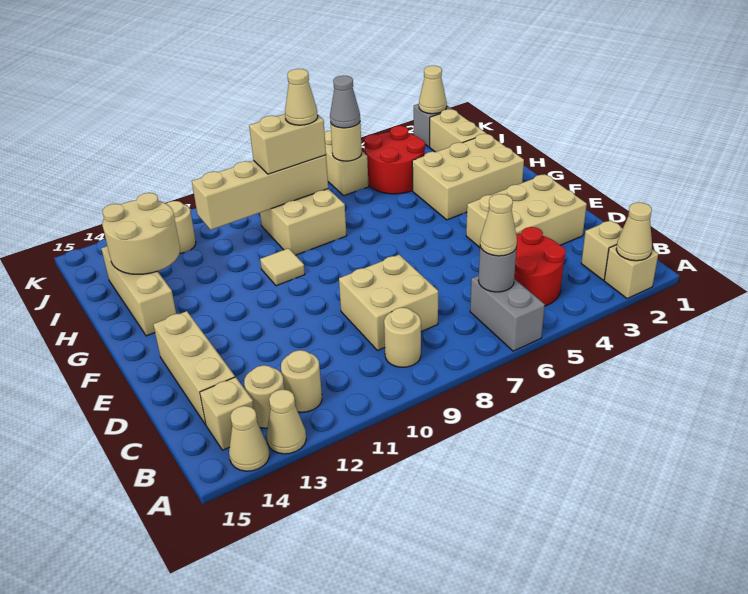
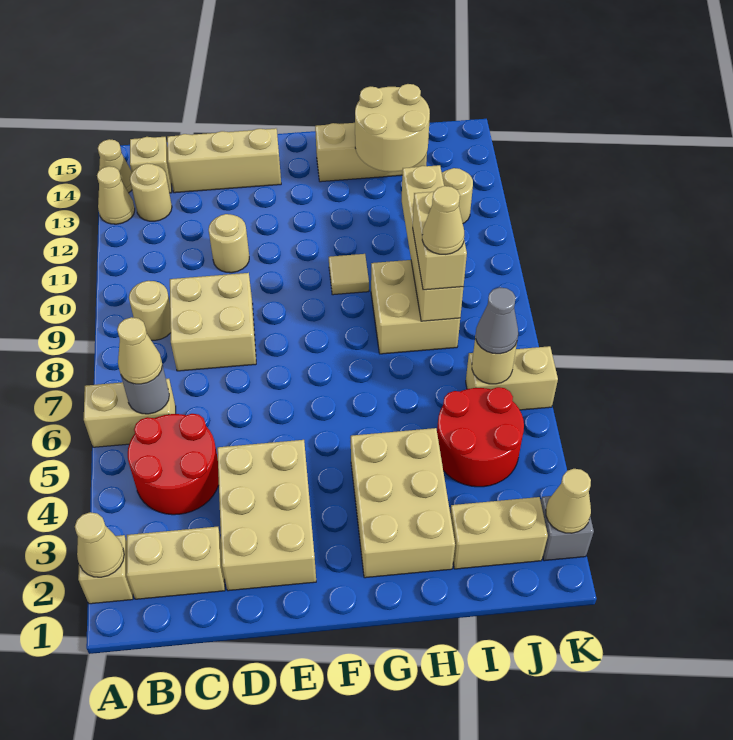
grey 1x2 brick [470,275,545,351] -> tan 1x2 brick [84,379,176,447]
tan 1x1 brick [581,220,623,280] -> tan 1x2 brick [126,527,225,599]
tan 1x1 round brick [281,350,322,412] -> tan 1x1 round brick moved to [208,214,249,273]

